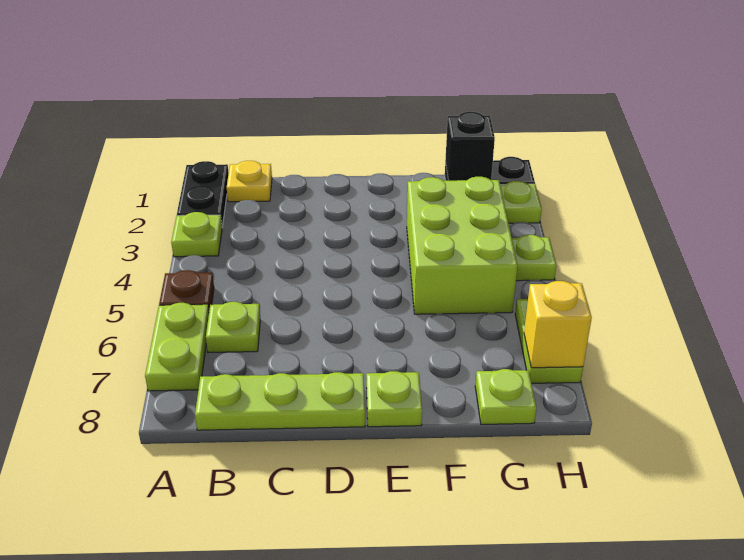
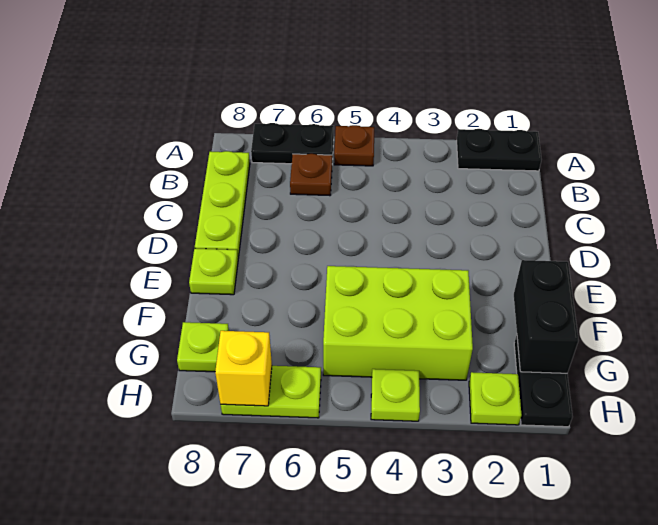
lime 1x1 plate [171,212,222,257] -> none
lime 1x2 plate [145,303,209,391] -> black 1x2 plate [251,123,334,164]
yellow 1x1 plate [227,161,272,202] -> none
lime 1x1 plate [206,302,260,352] -> brown 1x1 plate [290,154,332,196]
black 1x1 brick [445,112,495,181] -> black 1x2 brick [514,260,579,373]

